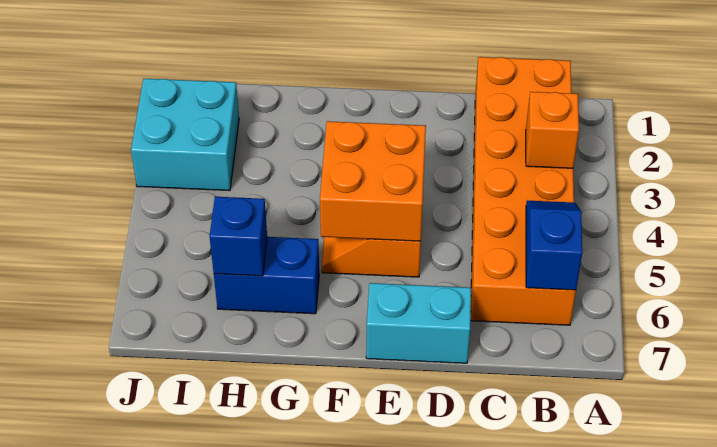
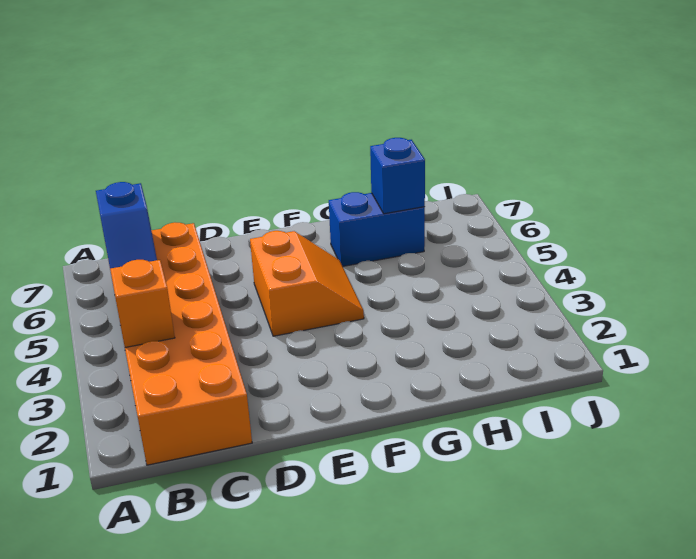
cyan 1x2 brick [366,283,471,363] -> none
orange 2x2 brick [320,121,426,241] -> none
cyan 2x2 brick [131,79,239,191] -> none

